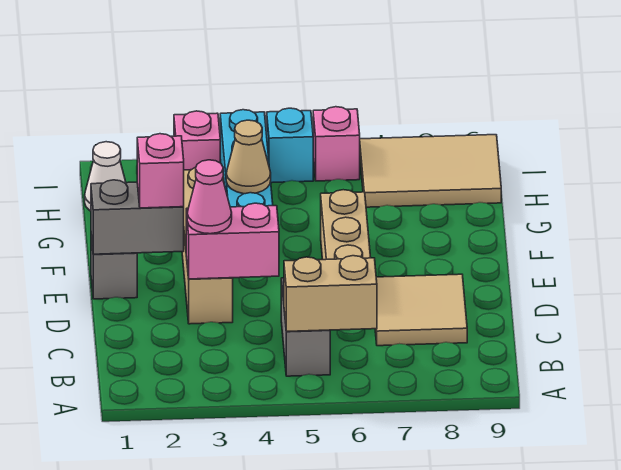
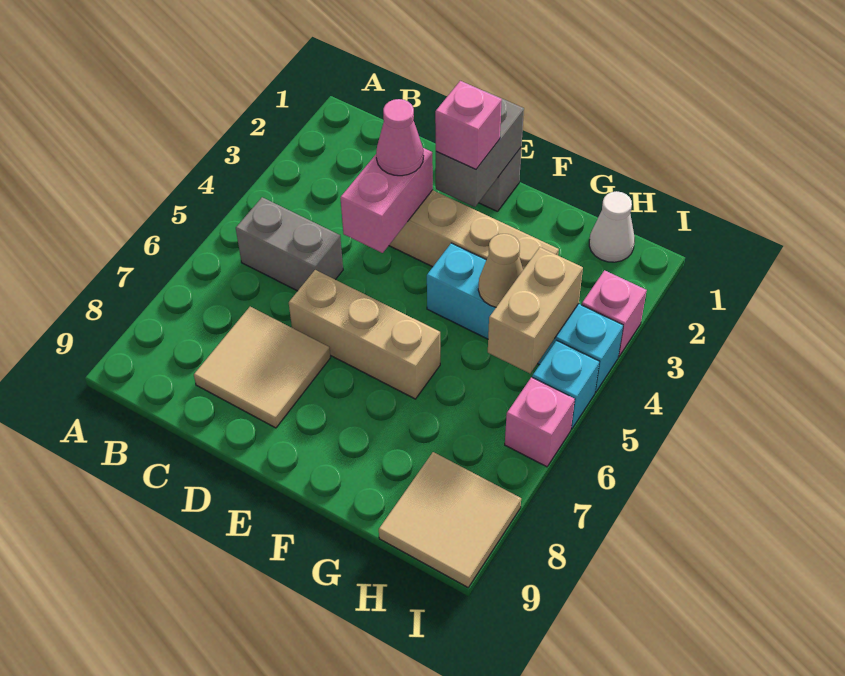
tan 1x2 brick [284,256,377,332] -> tan 1x2 brick moved to [488,247,583,373]
tan 2x3 tile [360,135,501,207] -> tan 2x2 tile [379,452,521,587]

